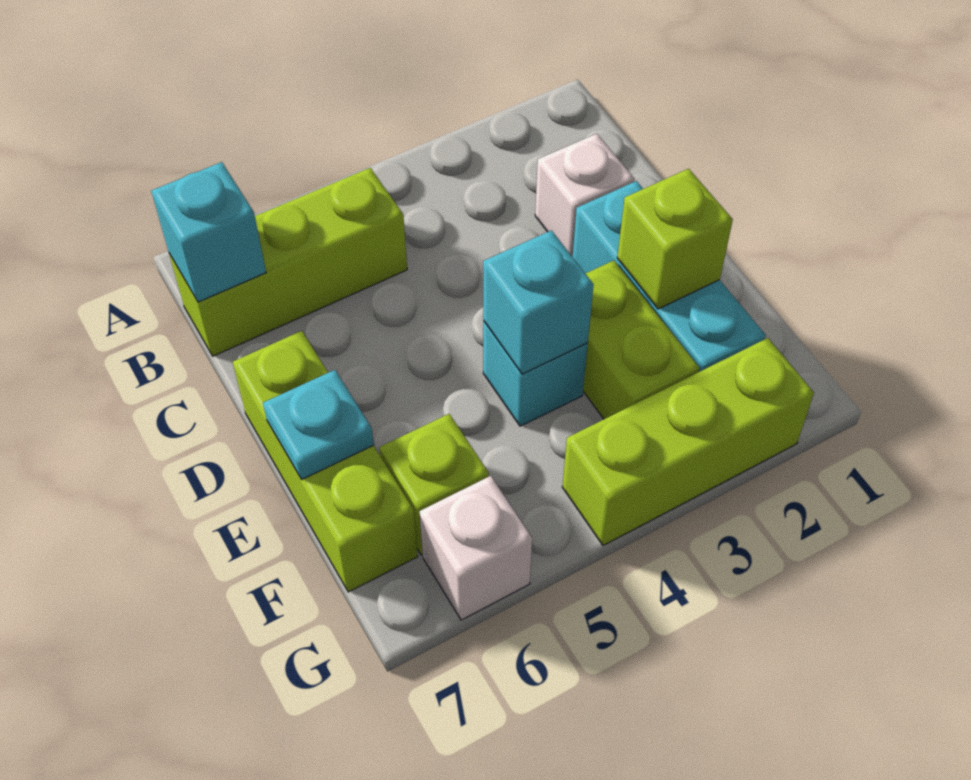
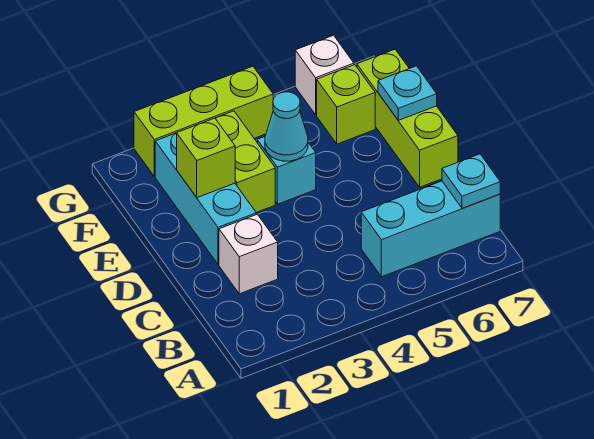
lime 1x3 brick [169,168,407,356] -> cyan 1x3 brick [361,181,500,277]
cyan 1x1 brick [151,162,266,302] -> cyan 1x1 plate [442,154,500,208]
cyan 1x1 brick [483,230,594,374] -> cyan 1x1 cone [265,92,308,161]

